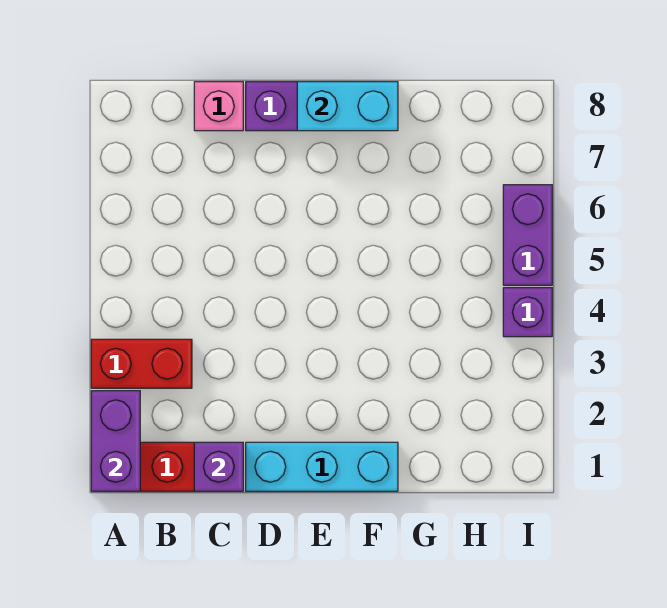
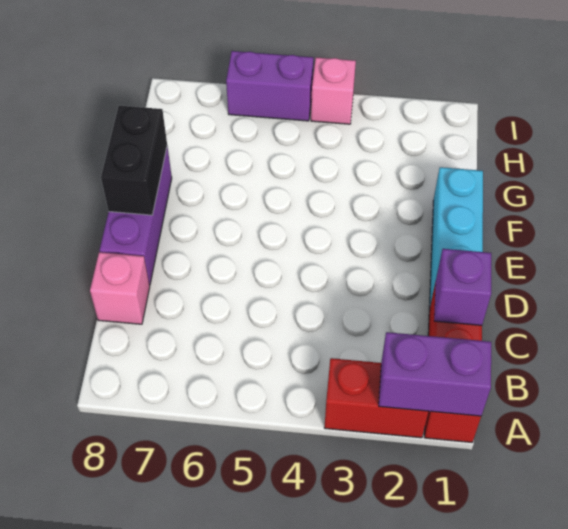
red 1x2 brick [91,339,192,388] -> red 1x2 brick turned to [324,358,428,438]
cyan 1x2 brick [297,82,398,131] -> black 1x2 brick [101,106,167,215]
purple 1x1 brick [503,288,552,337] -> pink 1x1 brick [311,57,356,124]

